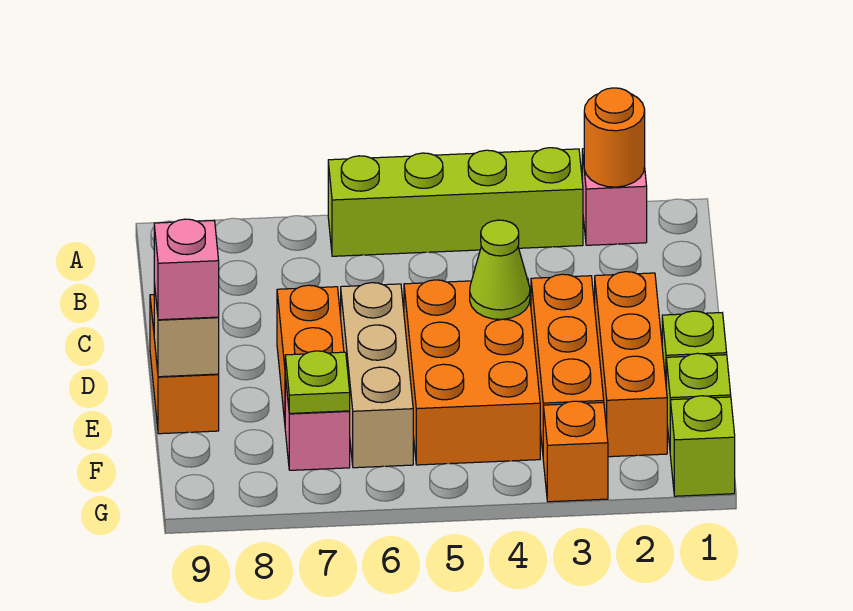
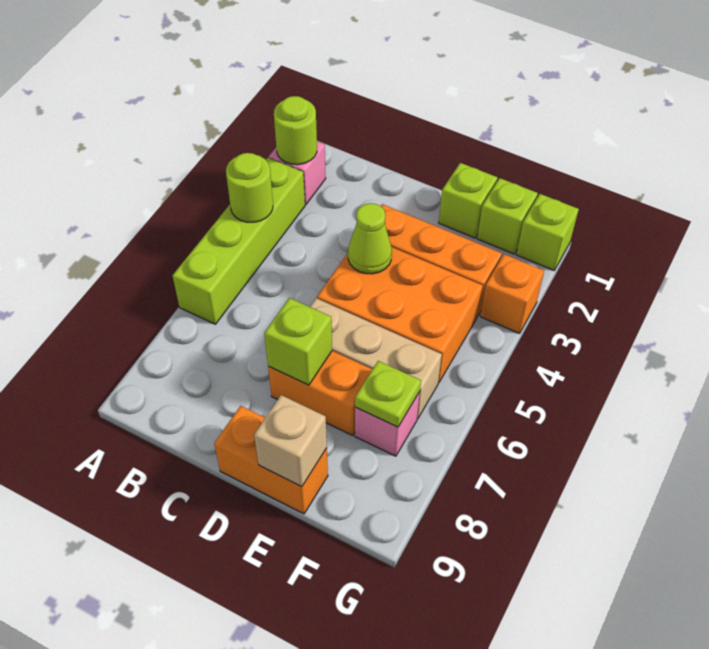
orange 1x1 round brick [584,88,645,187] -> lime 1x1 round brick [274,96,317,165]
none -> lime 1x1 round brick [226,153,273,222]
orange 1x3 brick [595,272,667,457] -> none
none -> lime 1x1 brick [264,298,332,385]
pink 1x1 brick [154,219,219,320] -> none

